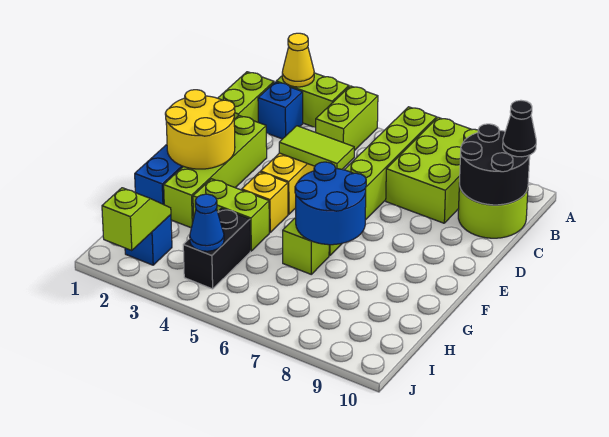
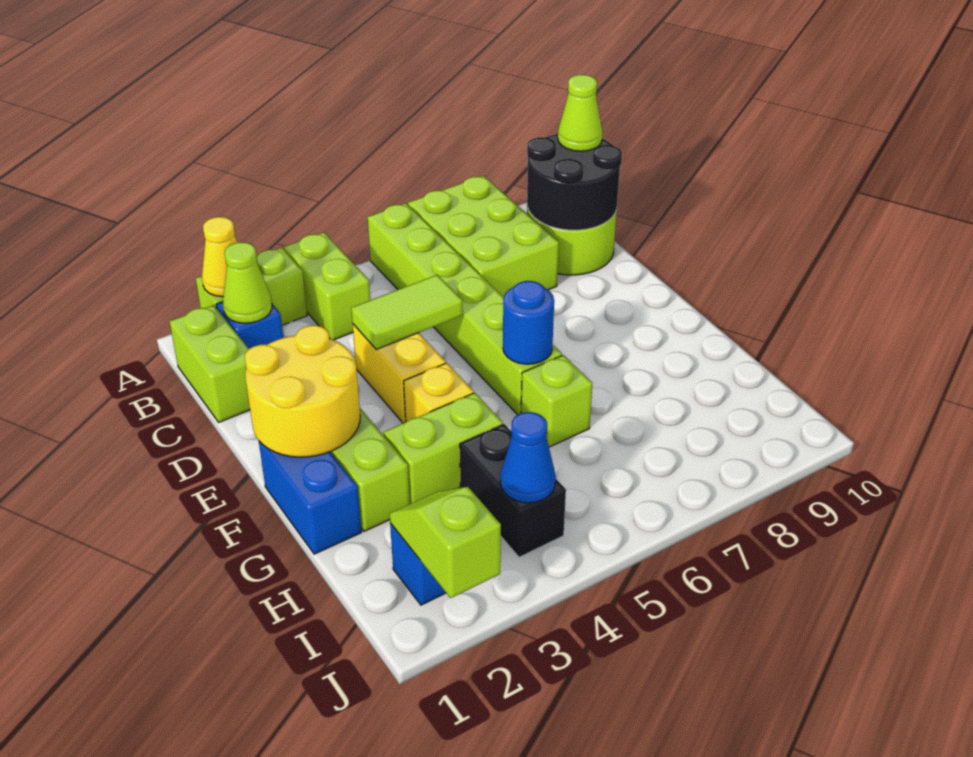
none -> lime 1x1 cone [223,242,272,323]
black 1x1 cone [503,100,536,157] -> lime 1x1 cone [558,75,602,151]
blue 2x2 round brick [295,162,366,245] -> blue 1x1 round brick [503,281,554,364]

